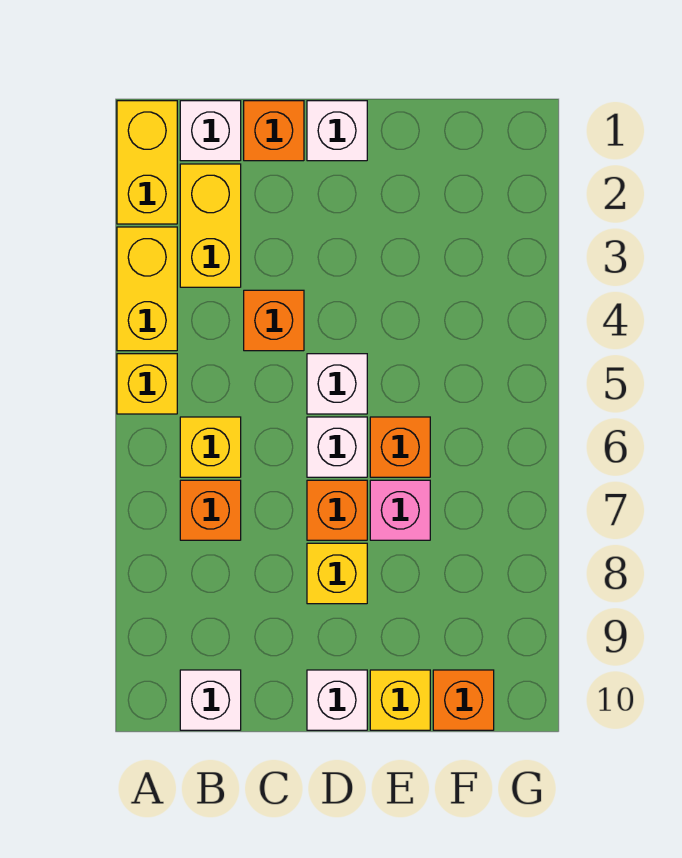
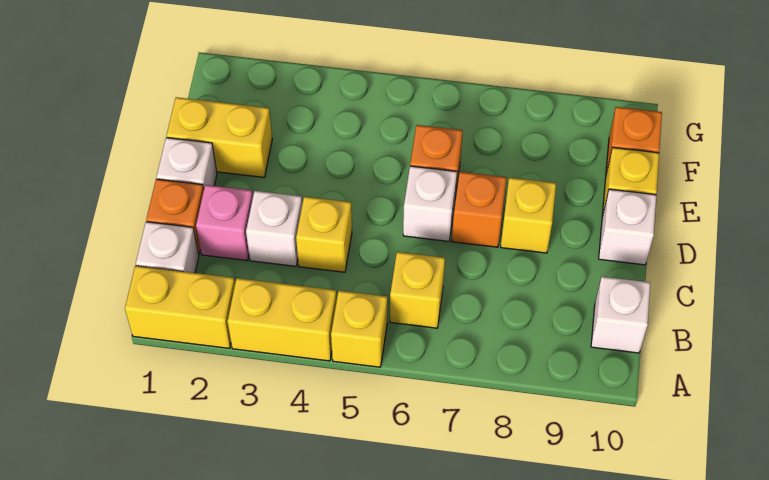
yellow 1x2 brick [180,164,241,287] -> yellow 1x2 brick moved to [167,97,272,177]
orange 1x1 brick [180,480,241,540] -> none
orange 1x1 brick [244,290,304,351] -> yellow 1x1 brick [296,197,352,272]
white 1x1 brick [307,354,367,414] -> white 1x1 brick moved to [246,191,302,266]
pink 1x1 brick [370,480,430,540] -> pink 1x1 brick moved to [196,185,253,261]

